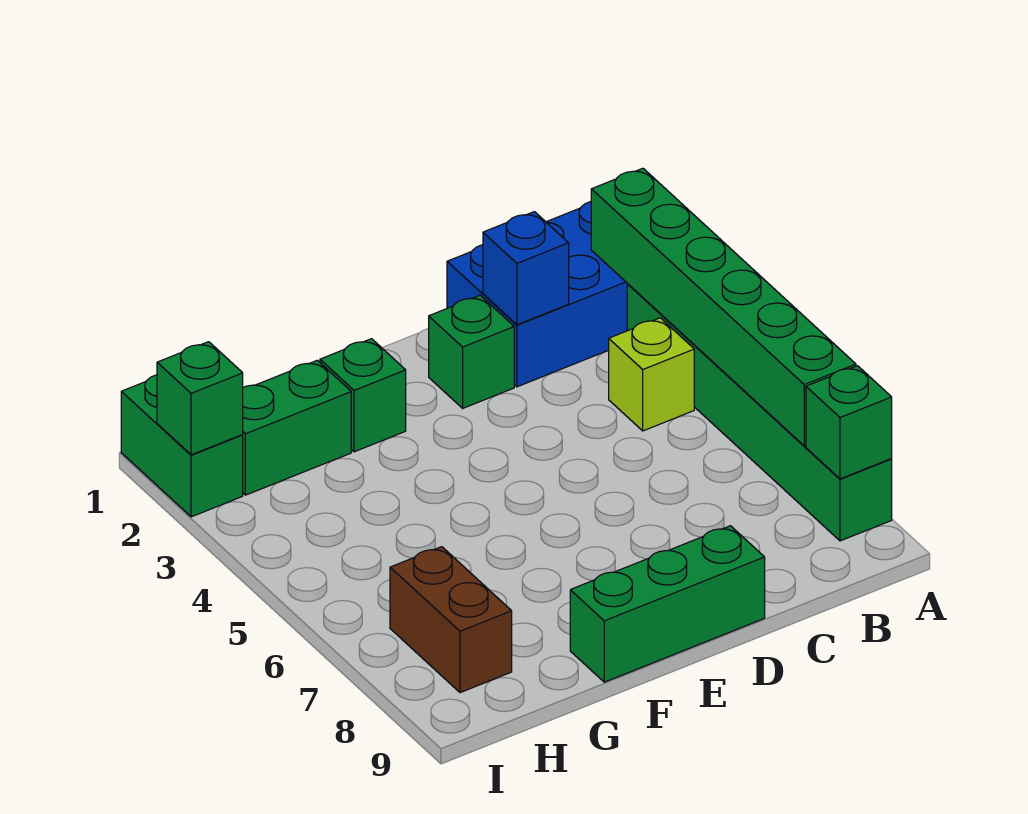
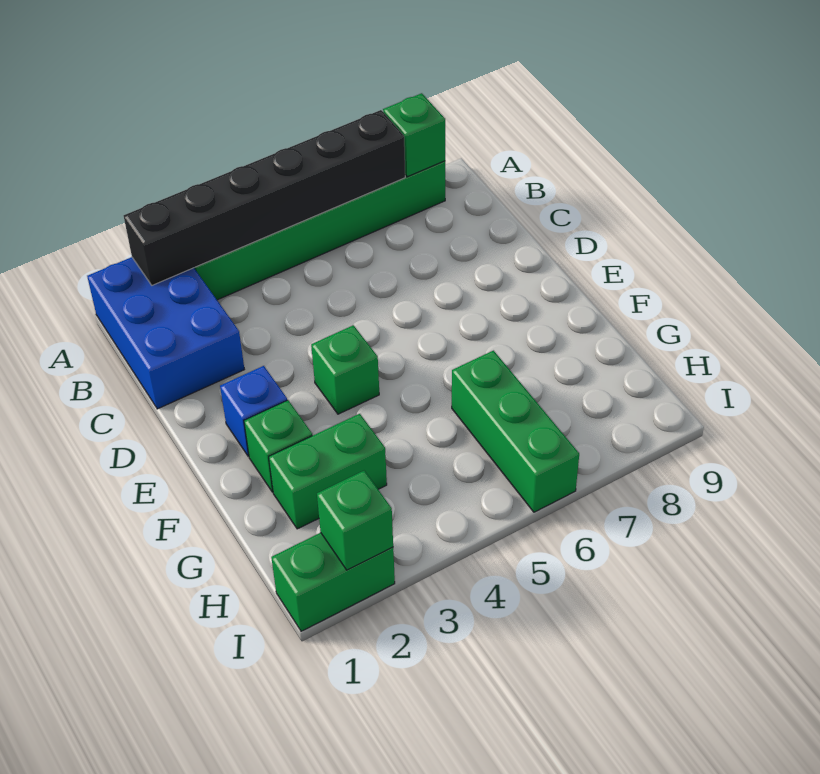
green 1x6 brick [591,168,856,446] -> black 1x6 brick [124,110,405,285]
lime 1x1 brick [609,318,694,431] -> none
blue 1x1 brick [483,212,569,325] -> blue 1x1 brick moved to [220,366,287,456]
green 1x1 brick [429,295,514,408] -> green 1x1 brick moved to [311,325,379,414]
green 1x3 brick [570,526,765,682] -> green 1x3 brick moved to [452,351,579,512]
green 1x2 brick [242,360,351,495] -> green 1x2 brick turned to [269,414,387,529]
brown 1x2 brick [390,547,512,693] -> none

